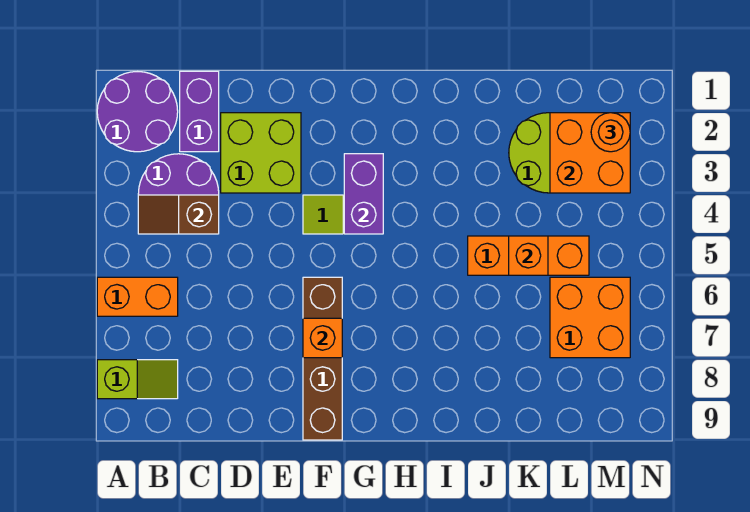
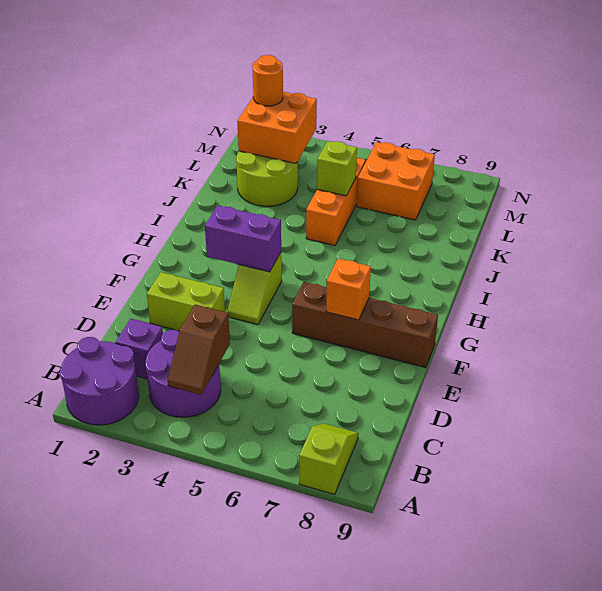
orange 1x2 brick [97,277,178,316] -> none
purple 1x2 brick [180,71,219,152] -> purple 1x1 brick [116,319,163,379]
lime 2x2 brick [221,113,301,193] -> lime 1x2 brick [147,272,225,331]
orange 1x1 brick [509,236,548,275] -> lime 1x1 brick [317,141,357,196]

